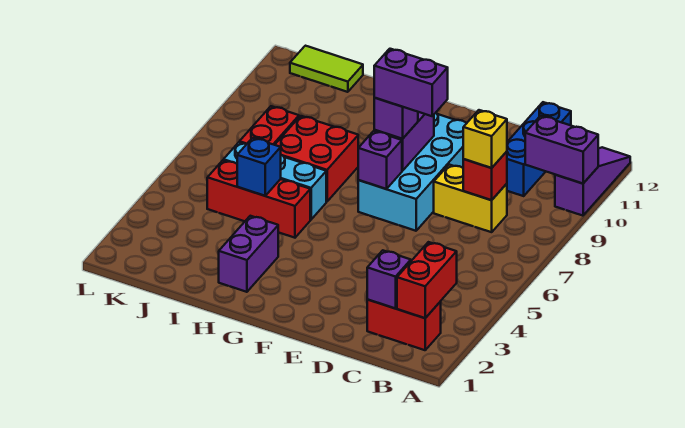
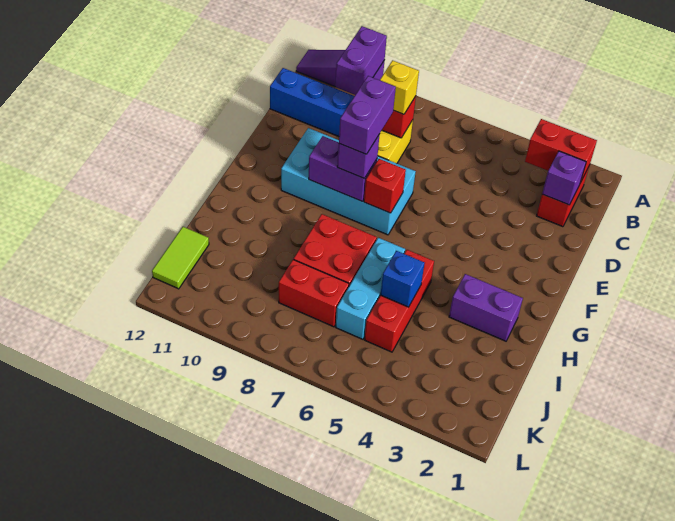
purple 1x1 brick [358,131,402,189] -> red 1x1 brick [364,159,406,213]

